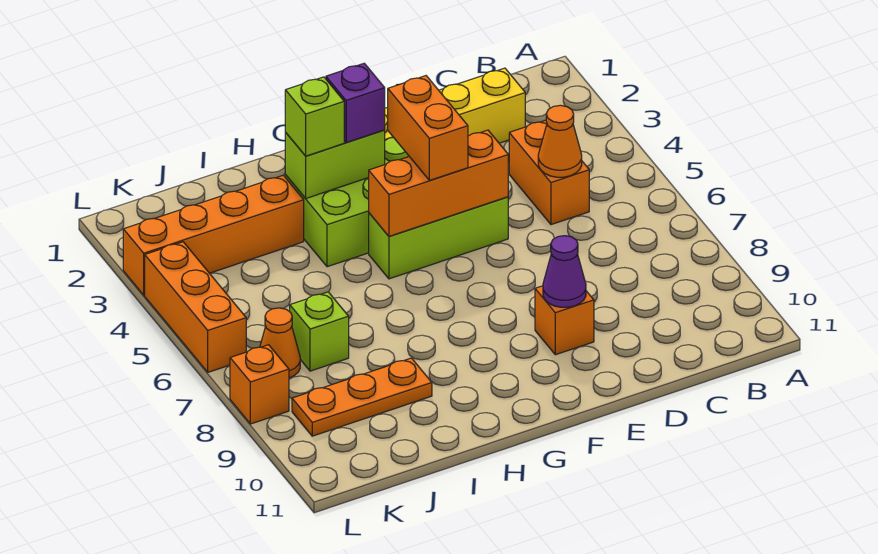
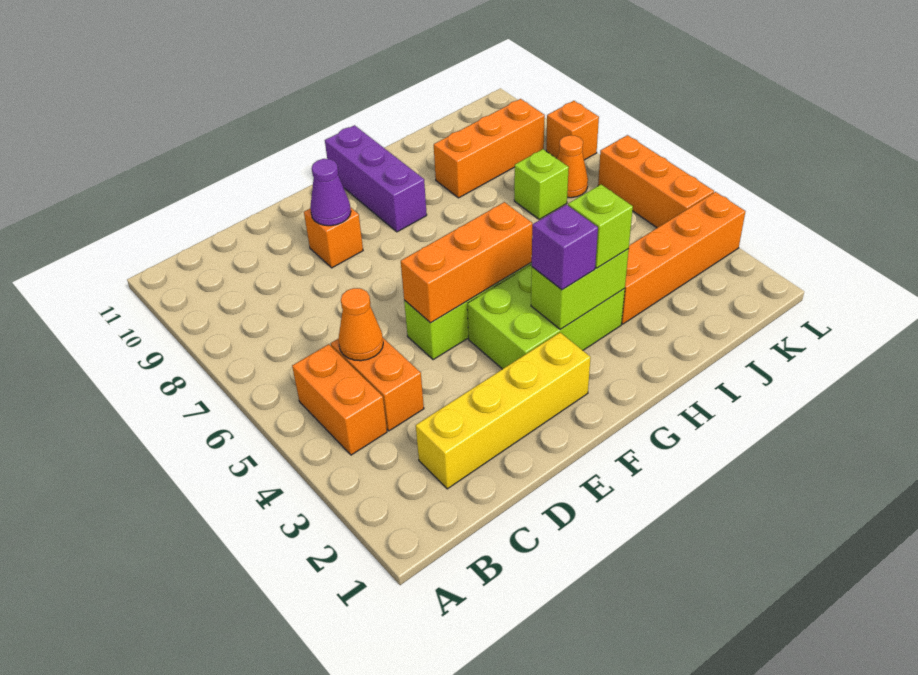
orange 1x2 brick [388,76,468,180] -> orange 1x2 brick moved to [292,344,387,455]
none -> purple 1x3 brick [325,125,427,232]
orange 1x3 plate [292,358,432,436] -> orange 1x3 brick [434,99,545,198]

